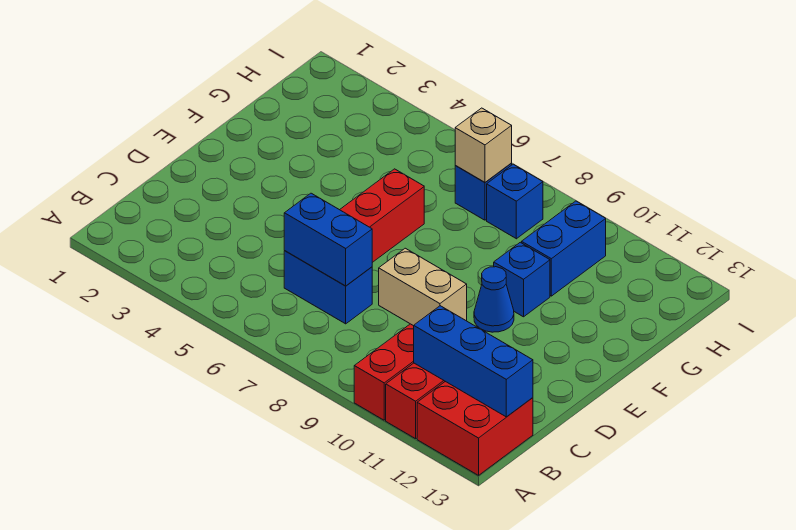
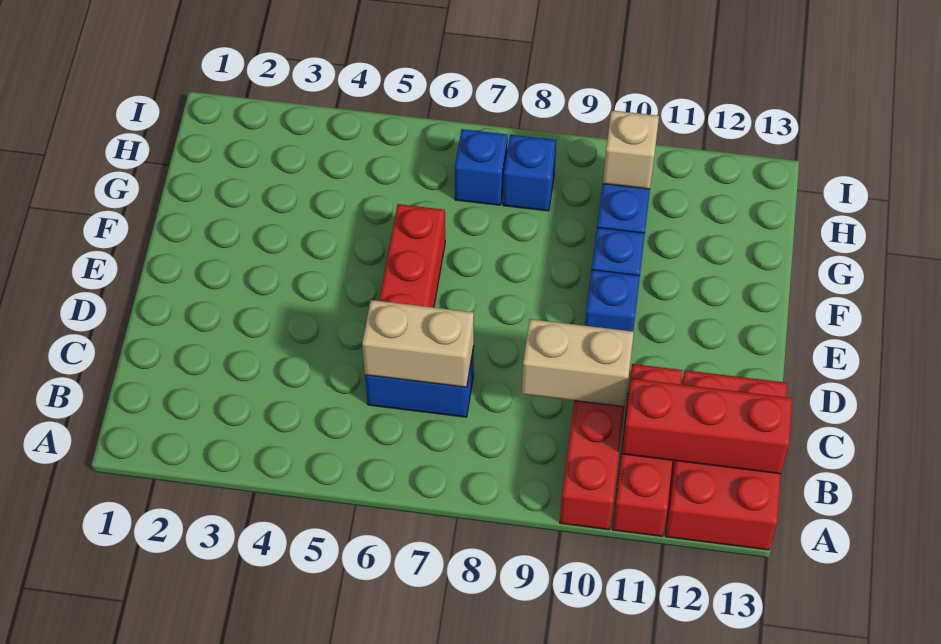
red 2x2 brick [417,381,533,475] -> red 2x3 brick [665,370,787,550]
blue 1x3 brick [414,306,533,417] -> red 1x3 brick [622,378,792,474]
blue 1x2 brick [284,193,372,286] -> tan 1x2 brick [362,300,474,387]
blue 1x1 cone [474,267,514,332] -> blue 1x1 brick [585,270,640,331]
tan 1x1 brick [455,108,512,182] -> tan 1x1 brick moved to [603,110,659,189]

